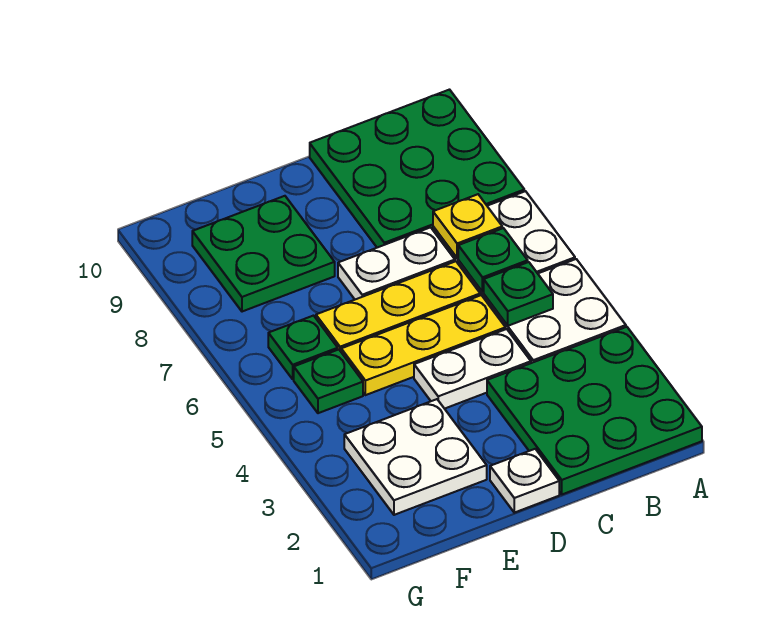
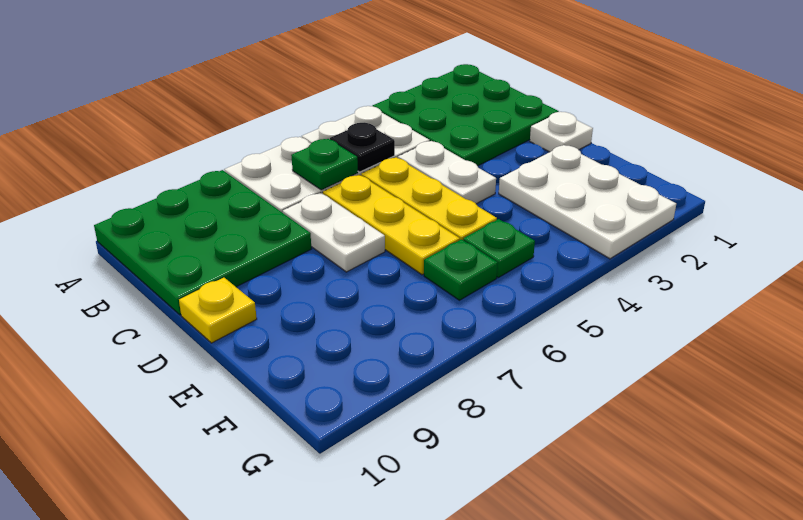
green 1x1 plate [484,262,553,326] -> black 1x1 plate [330,123,395,172]
yellow 1x1 plate [433,194,502,258] -> yellow 1x1 plate moved to [179,278,257,343]
white 2x2 plate [344,399,487,515] -> white 2x3 plate [499,145,676,259]
green 2x2 plate [192,196,335,312] -> none

